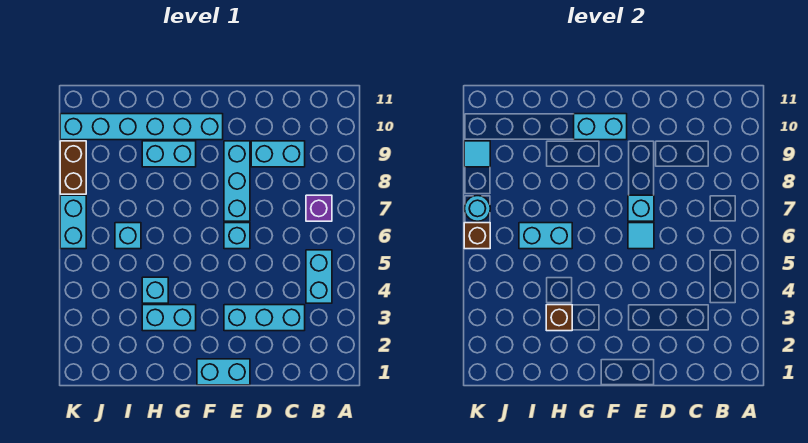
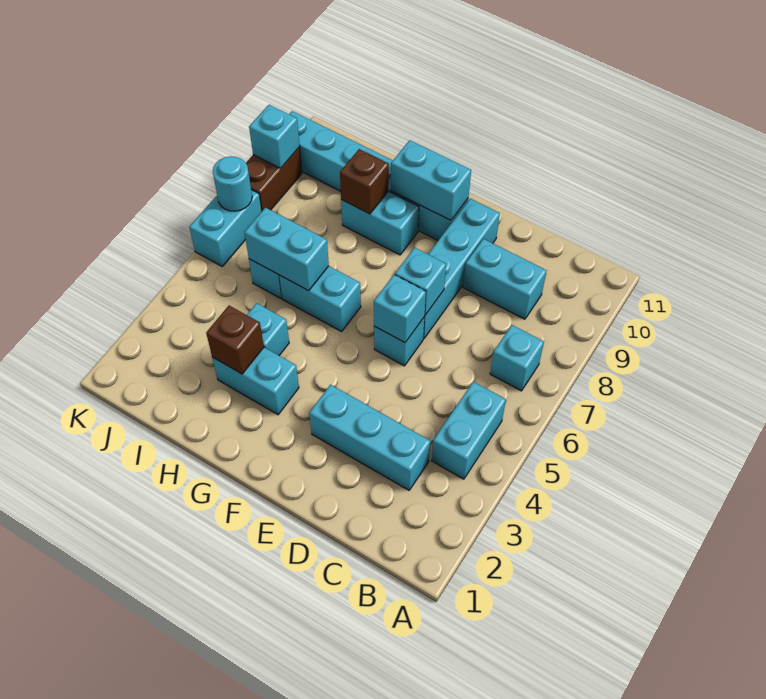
purple 1x1 brick [306,195,332,221] -> cyan 1x1 brick [490,325,544,391]
cyan 1x2 brick [197,359,250,385] -> cyan 1x2 brick moved to [279,266,361,332]
cyan 1x1 tile [628,223,654,249] -> cyan 1x1 brick [374,275,426,343]
cyan 1x3 brick [224,141,250,221] -> cyan 1x4 brick [423,199,500,339]
brown 1x1 brick [464,223,490,249] -> brown 1x1 brick moved to [340,149,389,214]
cyan 1x1 tile [464,141,490,167] -> cyan 1x1 brick [249,105,300,168]

